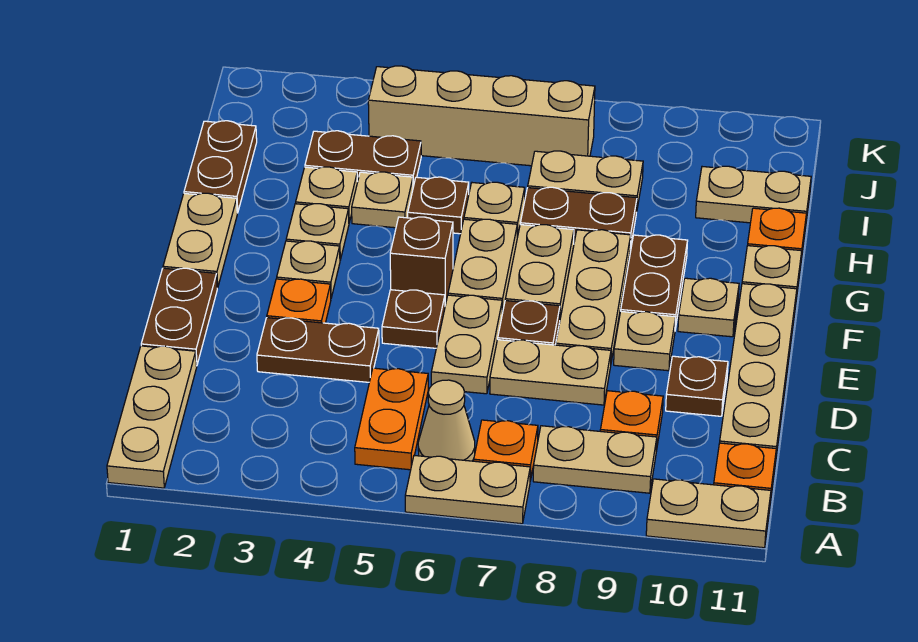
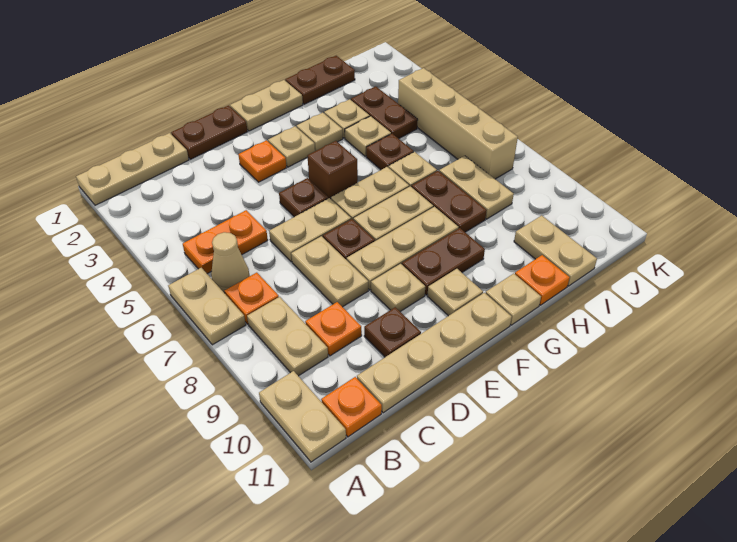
brown 1x2 plate [257,318,379,382] -> none

